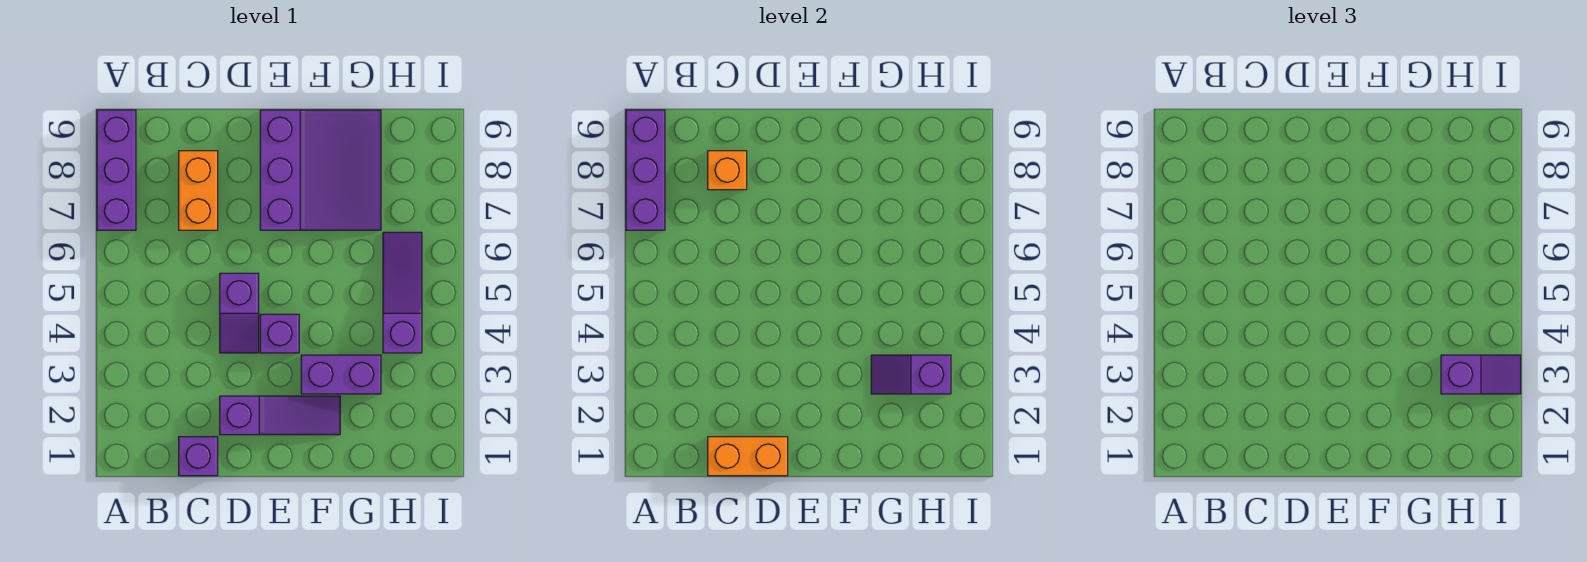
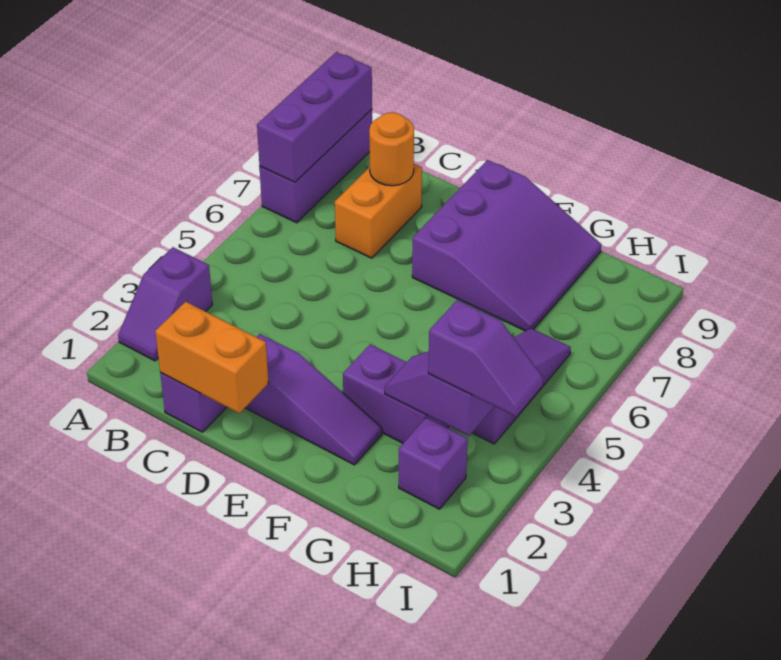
orange 1x1 brick [708,151,747,190] -> orange 1x1 round brick [369,112,414,186]
purple 1x2 slope [220,273,259,353] -> purple 1x2 slope moved to [118,247,213,361]
purple 1x1 brick [260,314,299,353] -> purple 1x1 brick moved to [399,418,468,509]

